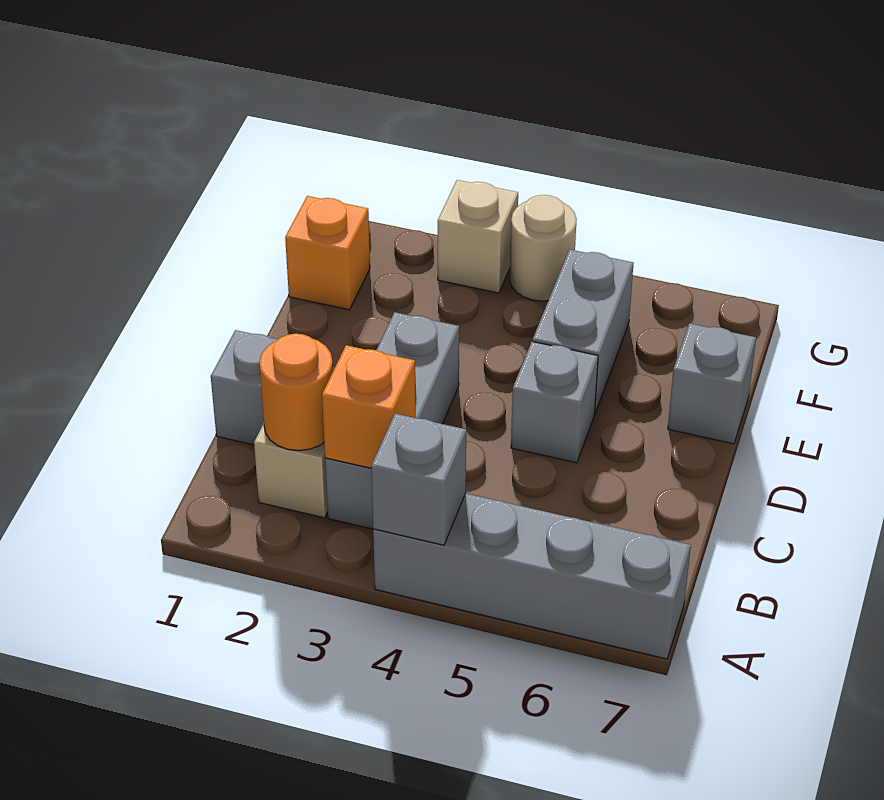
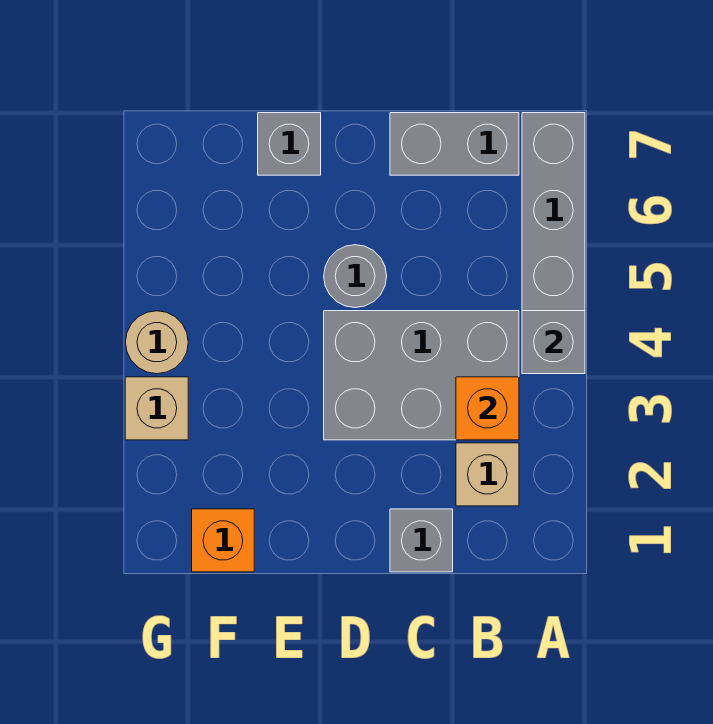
orange 1x1 round brick [259,334,333,451] -> none
grey 1x3 brick [325,312,459,529] -> grey 2x3 brick [324,311,519,440]
grey 1x1 brick [511,341,598,463] -> grey 1x1 round brick [324,245,387,308]
grey 1x2 brick [533,249,633,413] -> grey 1x2 brick moved to [390,113,519,175]

